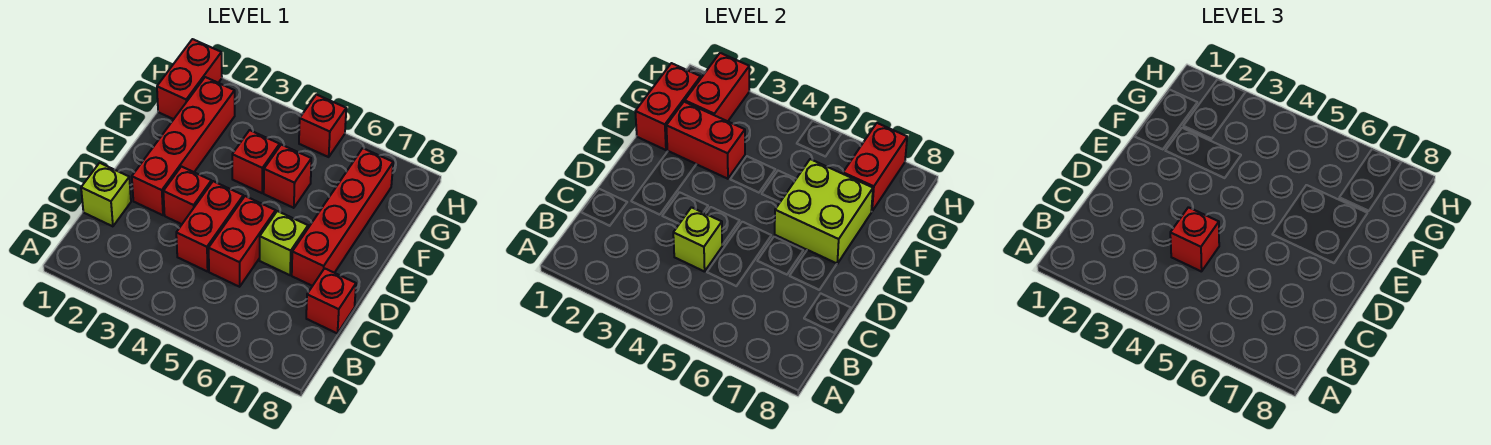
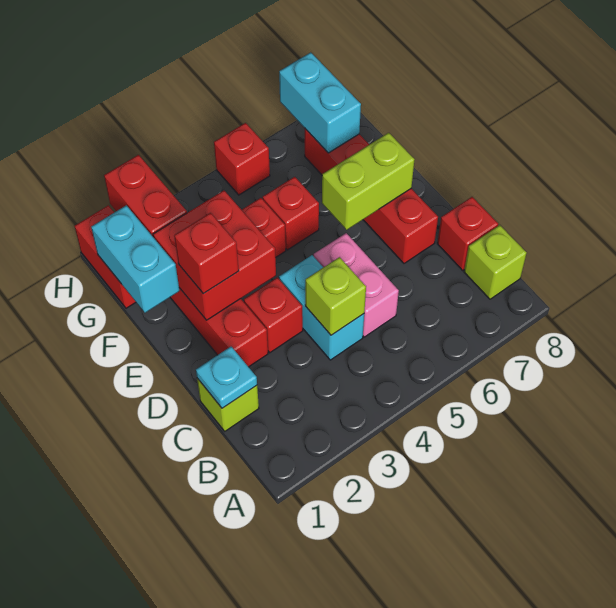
none -> cyan 1x1 plate [196,347,257,408]
red 1x2 brick [176,181,243,272] -> cyan 1x2 brick [279,255,364,360]
red 1x1 brick [1170,207,1219,272] -> red 1x1 brick moved to [174,213,239,294]
red 1x2 brick [209,196,276,287] -> pink 1x2 brick [314,233,399,337]
lime 1x1 brick [260,211,308,275] -> lime 1x1 brick moved to [464,225,527,299]
lime 2x2 brick [775,159,873,264] -> lime 1x2 brick [322,133,414,230]
red 1x2 brick [635,63,701,150] -> cyan 1x2 brick [91,205,179,313]
red 1x2 brick [666,102,745,179] -> red 2x2 brick [153,191,276,320]
red 1x2 brick [843,123,907,212] -> cyan 1x2 brick [279,52,361,153]

